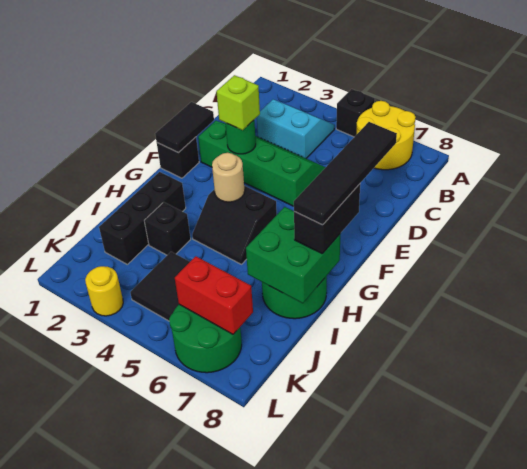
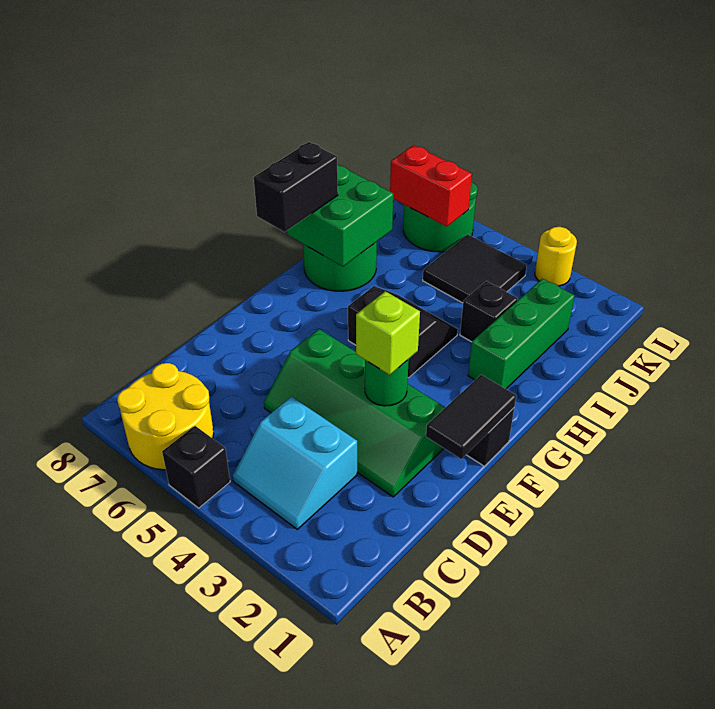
black 1x4 tile [294,122,397,225] -> none
tan 1x1 round brick [212,153,245,202] -> none
black 1x3 brick [99,172,186,264] -> green 1x3 brick [468,279,575,389]

